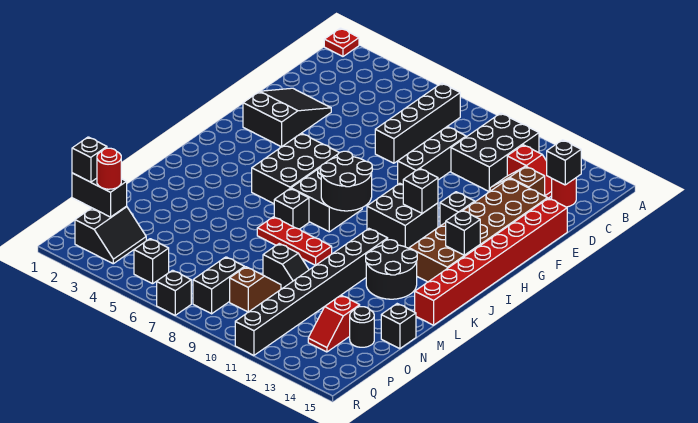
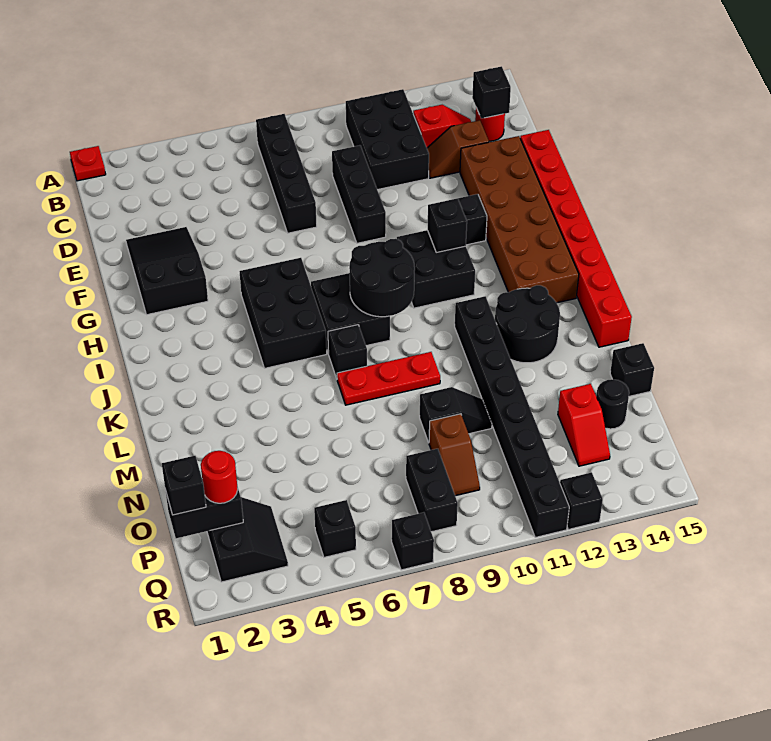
black 1x1 brick [446,210,480,255] -> black 1x1 brick moved to [560,472,603,529]
brown 1x2 slope [230,267,281,312] -> brown 1x2 slope turned to [429,414,480,496]

